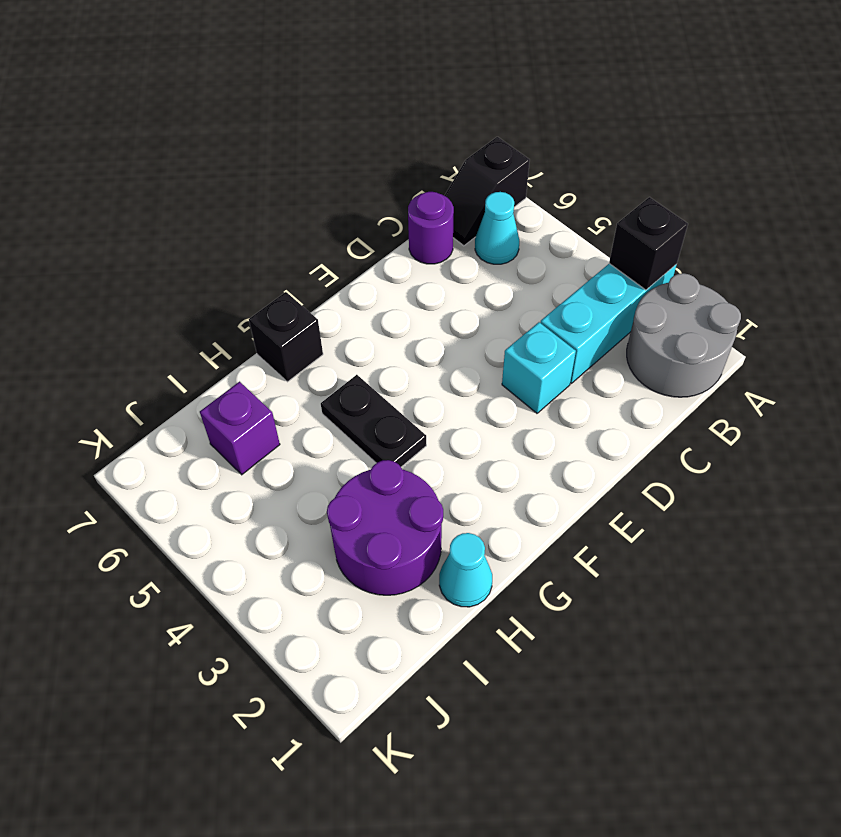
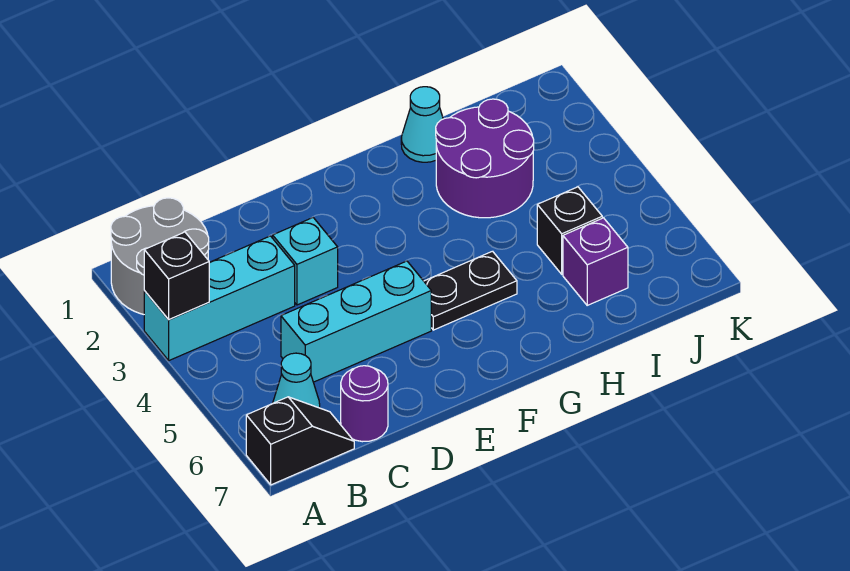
none -> cyan 1x3 brick [281,261,431,382]
black 1x2 plate [321,375,426,467] -> black 1x2 plate turned to [424,251,517,330]
black 1x1 brick [249,292,323,382] -> black 1x1 brick moved to [537,187,602,274]

